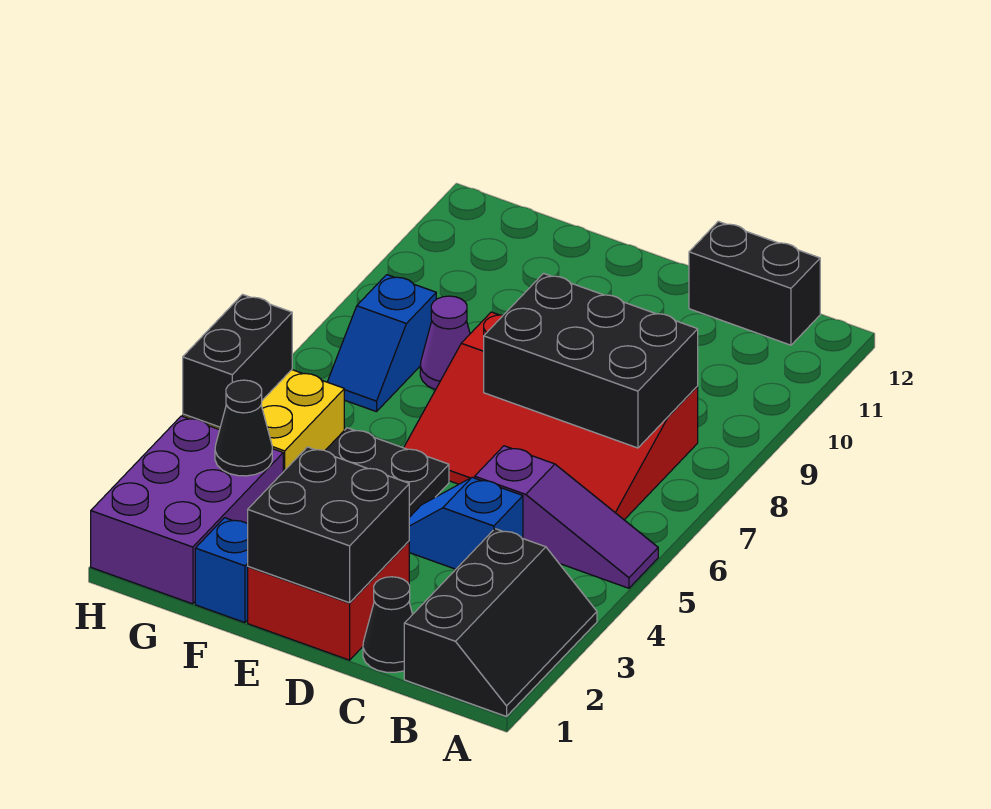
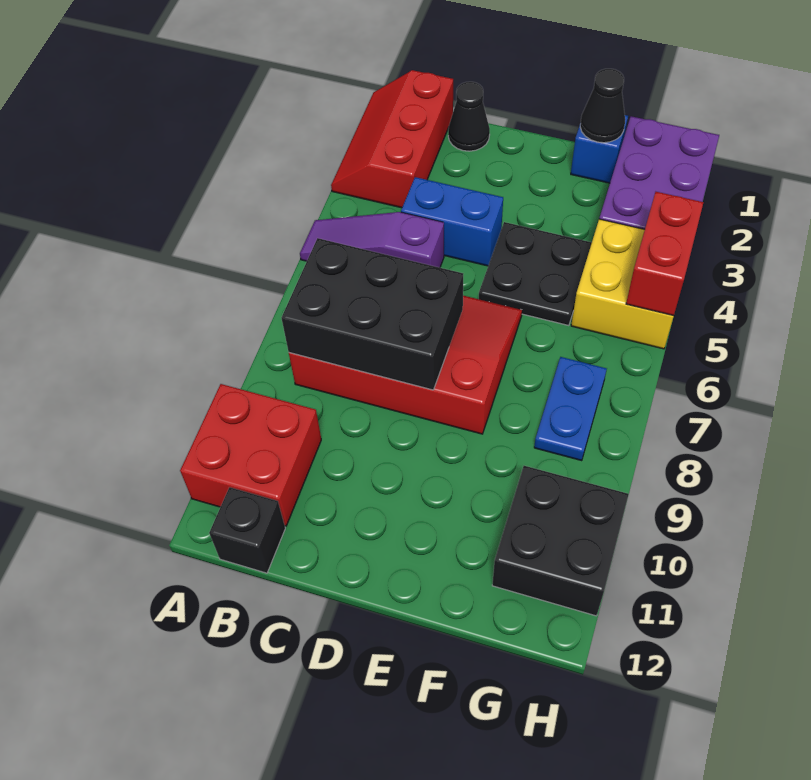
black 2x3 slope [404,529,597,717] -> red 2x3 slope [331,70,453,208]
black 1x2 brick [689,221,820,345] -> black 1x1 brick [209,487,285,573]
blue 1x2 slope [409,477,523,569] -> blue 1x2 brick [401,177,503,266]
red 2x2 brick [248,541,409,660] -> red 2x2 brick moved to [180,384,321,526]
black 2x2 brick [248,447,409,603] -> black 2x2 brick moved to [492,466,629,616]
purple 1x1 cone [420,296,470,390] -> none
black 1x1 cone [215,380,272,476] -> black 1x1 cone moved to [580,69,625,143]
blue 1x2 slope [328,275,436,412] -> blue 1x2 plate [534,357,607,461]
black 1x2 brick [183,295,292,427] -> red 1x2 brick [626,192,704,316]

